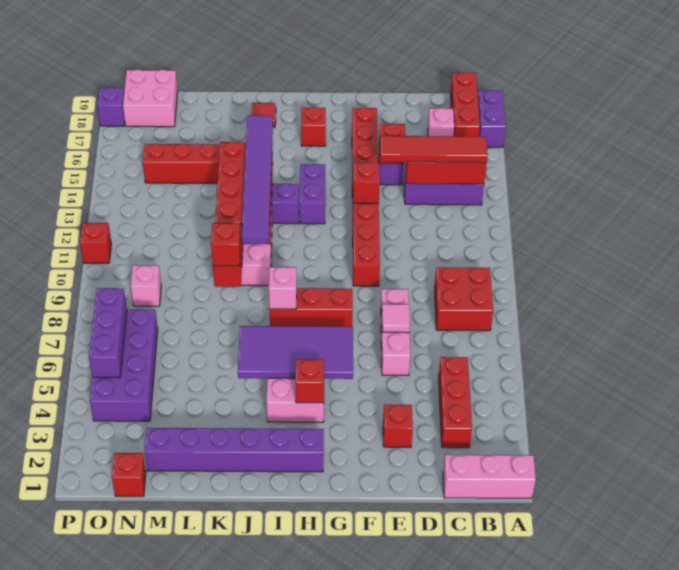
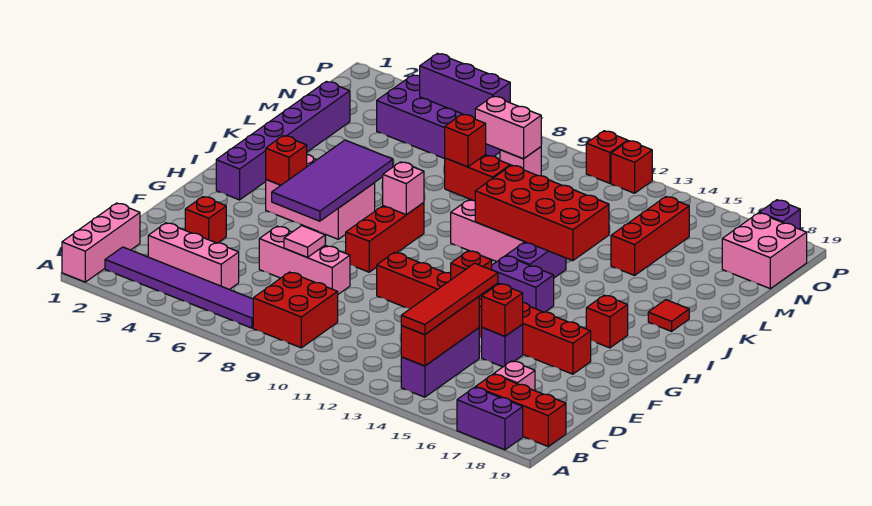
red 1x3 brick [439,357,472,448] -> pink 1x3 brick [148,223,239,290]
purple 1x6 tile [242,116,273,244] -> purple 1x6 tile moved to [105,247,253,328]
red 1x1 brick [112,453,146,496] -> red 1x1 brick moved to [611,141,652,193]
none -> pink 1x2 brick [475,96,541,159]

